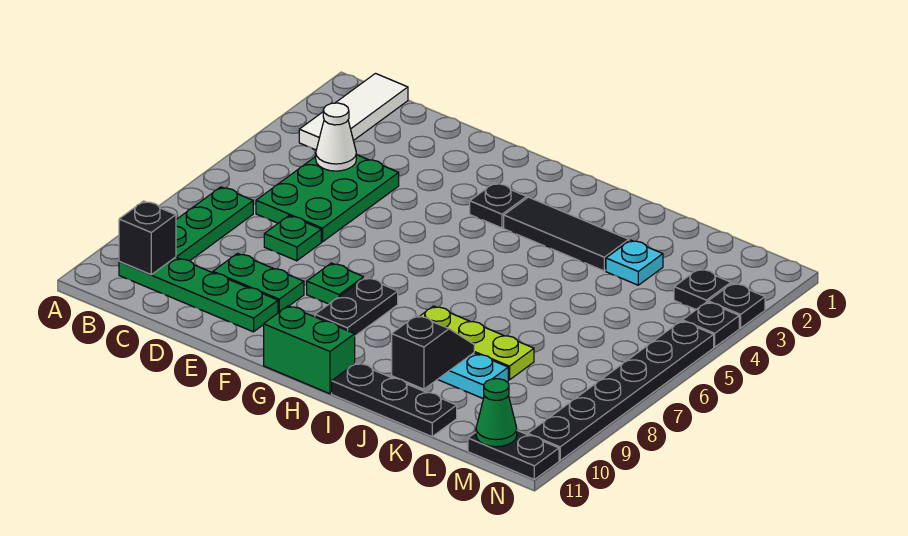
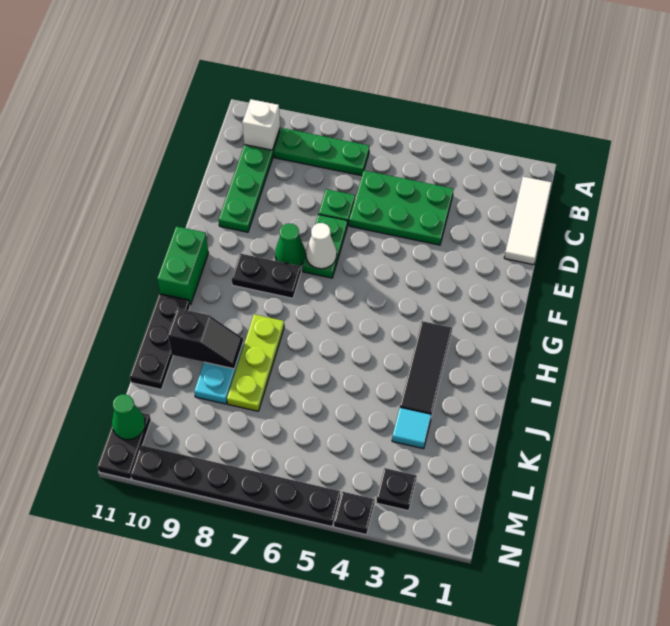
white 1x3 tile [299,74,408,150] -> white 1x3 tile turned to [504,177,552,265]
black 1x1 brick [119,201,176,275] -> white 1x1 brick [242,99,280,150]
white 1x1 cone [316,103,357,171] -> white 1x1 cone moved to [306,223,337,269]
green 1x2 plate [213,254,304,313] -> green 1x2 plate moved to [303,214,347,278]
green 1x1 plate [307,263,364,304] -> green 1x1 cone [275,224,306,266]
black 1x1 plate [470,183,527,228] -> none
cyan 1x1 plate [606,240,663,285] -> cyan 1x1 tile [392,407,431,449]
black 1x1 plate [708,283,765,328] -> none

